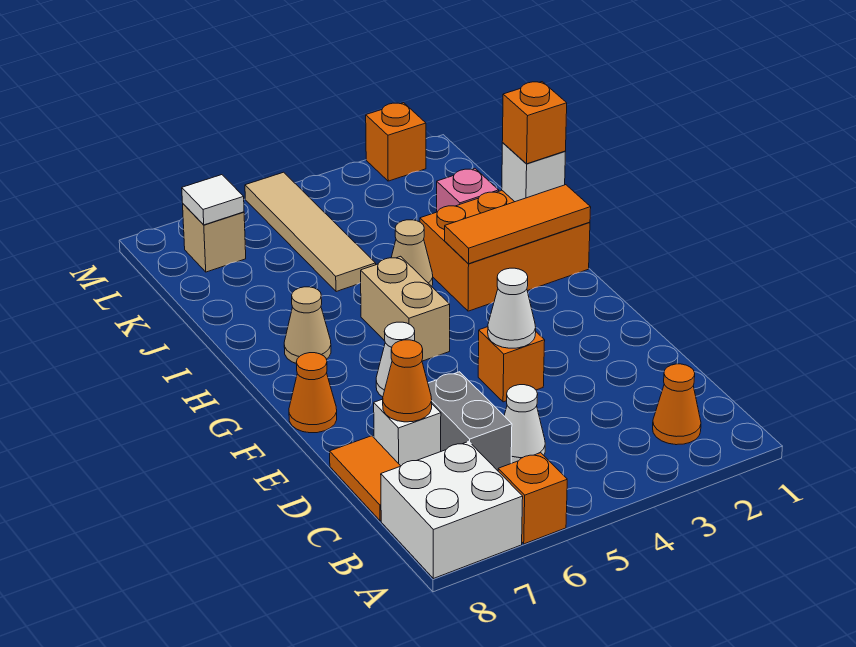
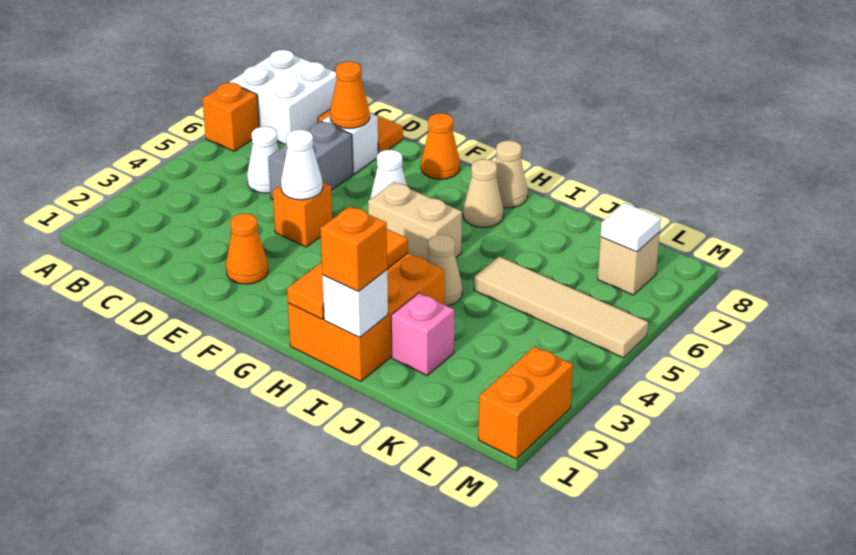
orange 1x1 cone [653,364,701,445] -> orange 1x1 cone moved to [226,214,268,284]
grey 1x2 brick [428,372,512,471] -> grey 1x2 brick turned to [268,121,353,199]
none -> tan 1x1 cone [495,141,528,208]
orange 1x1 brick [366,103,426,181] -> orange 1x2 brick [478,347,573,459]

